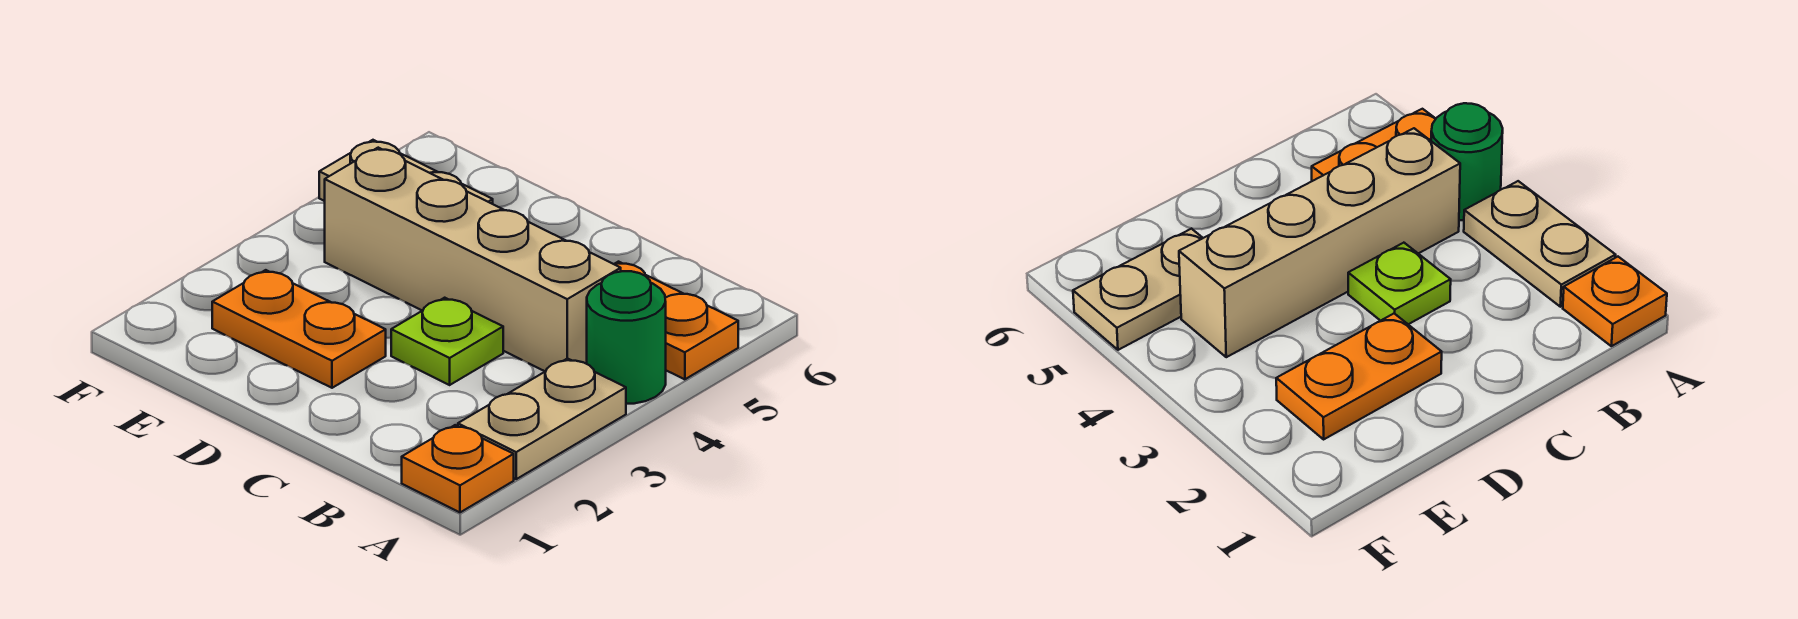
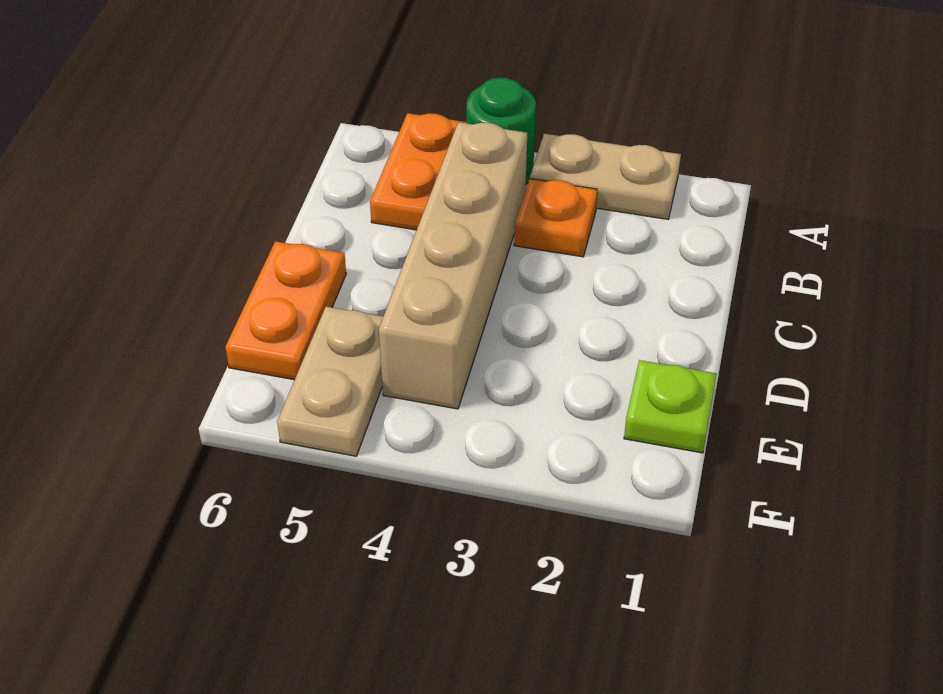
orange 1x1 plate [402,425,514,512] -> orange 1x1 plate moved to [514,179,598,257]
lime 1x1 plate [391,298,503,385] -> lime 1x1 plate moved to [624,360,717,453]
orange 1x2 plate [212,270,386,388] -> orange 1x2 plate moved to [225,241,346,380]

